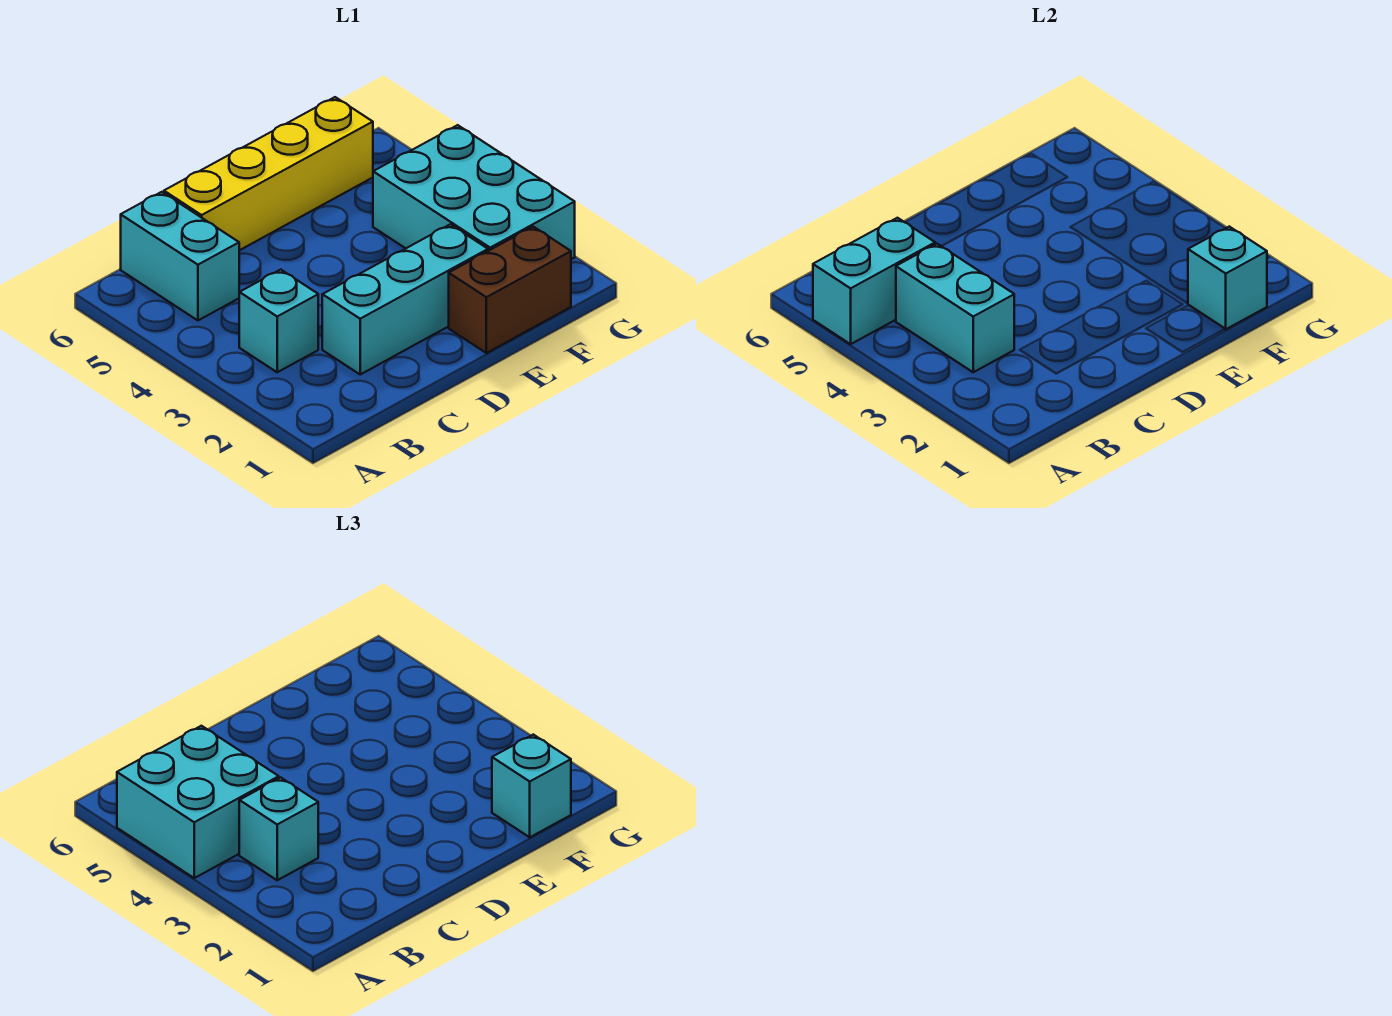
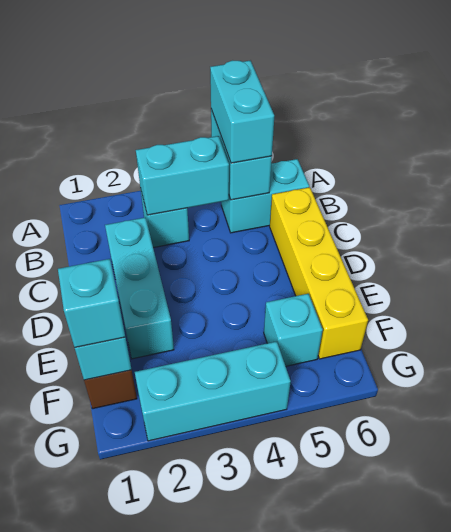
cyan 2x2 brick [117,726,279,878] -> cyan 1x2 brick [210,60,274,163]
cyan 1x1 brick [239,778,318,880] -> cyan 1x1 brick moved to [264,294,323,366]
cyan 2x3 brick [373,125,575,259] -> cyan 1x3 brick [135,342,291,441]

